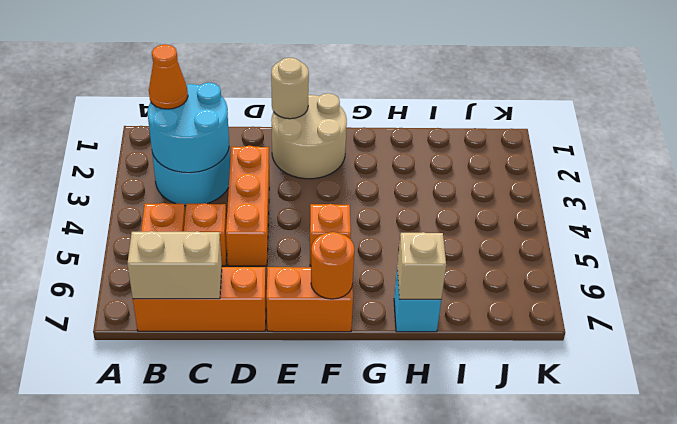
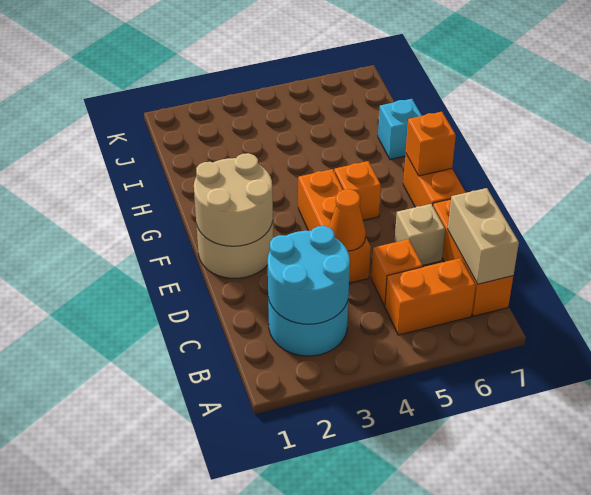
orange 1x1 cone [149,44,188,109] -> orange 1x1 cone moved to [329,189,366,251]
orange 1x3 brick [226,146,269,266] -> orange 1x3 brick turned to [298,169,371,283]
tan 1x1 round brick [271,58,309,119] -> tan 2x2 round brick [194,153,273,246]
orange 1x1 round brick [311,232,355,299] -> orange 1x1 brick [406,112,456,176]
tan 1x1 brick [397,232,446,299] -> tan 1x1 brick moved to [395,204,445,265]

